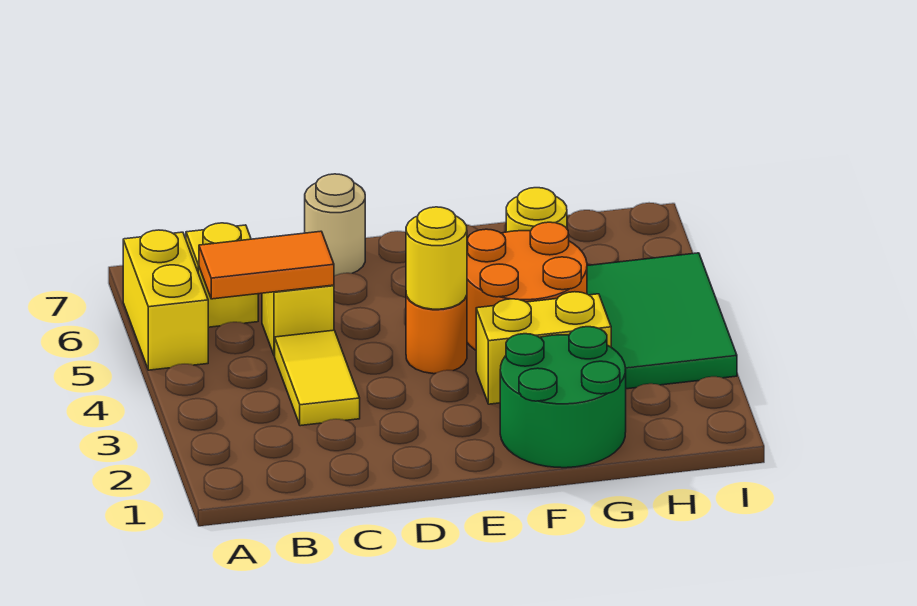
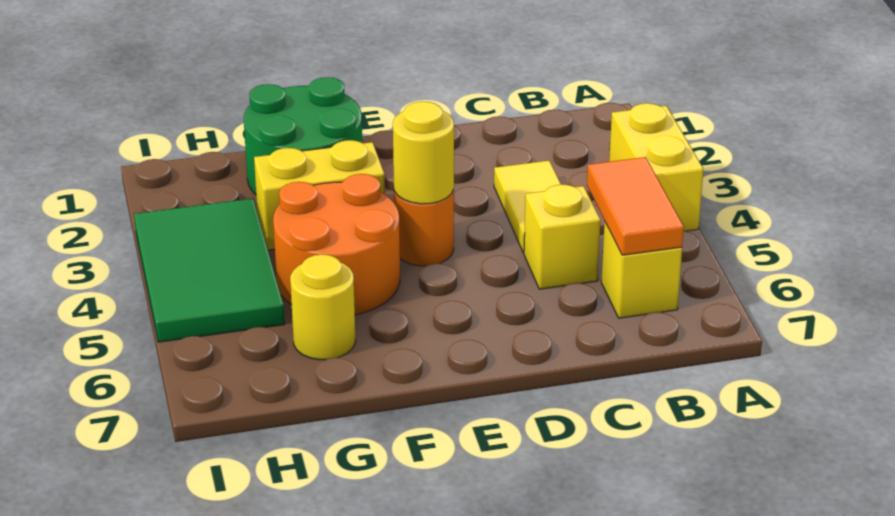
yellow 1x2 brick [123,230,208,370] -> yellow 1x2 brick moved to [609,103,703,231]
orange 1x2 tile [199,231,334,299] -> orange 1x2 tile turned to [587,157,684,255]
tan 1x1 round brick [305,174,365,276] -> none

